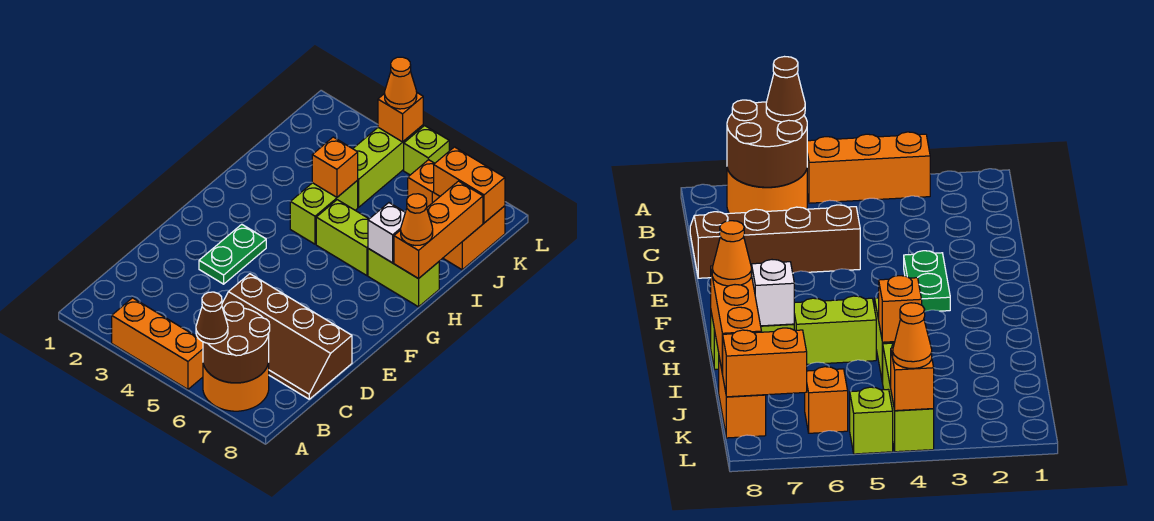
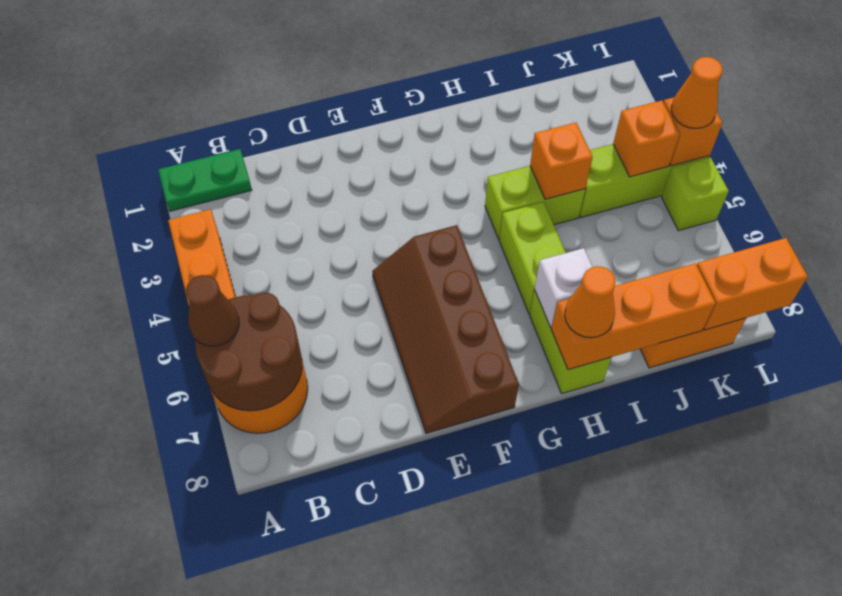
brown 2x4 slope [222,274,352,399] -> brown 2x4 slope moved to [372,225,519,433]
green 1x2 plate [199,224,266,284] -> green 1x2 plate moved to [158,149,252,211]
orange 1x1 brick [408,160,440,207] -> orange 1x1 brick moved to [613,100,680,177]
orange 1x2 brick [434,147,505,223] -> orange 1x2 brick turned to [697,238,808,330]

